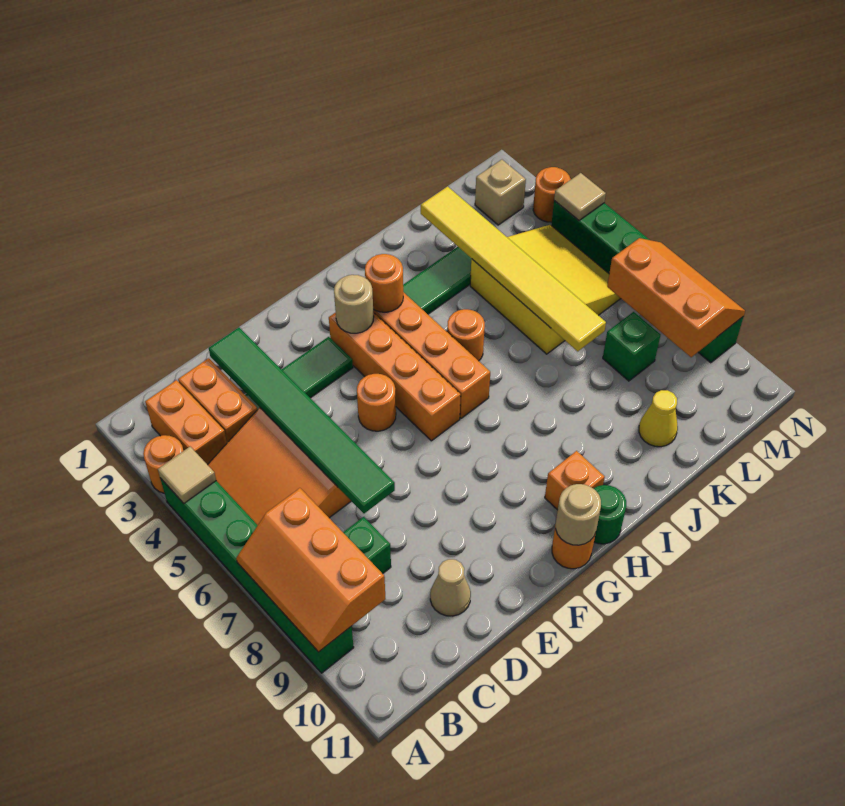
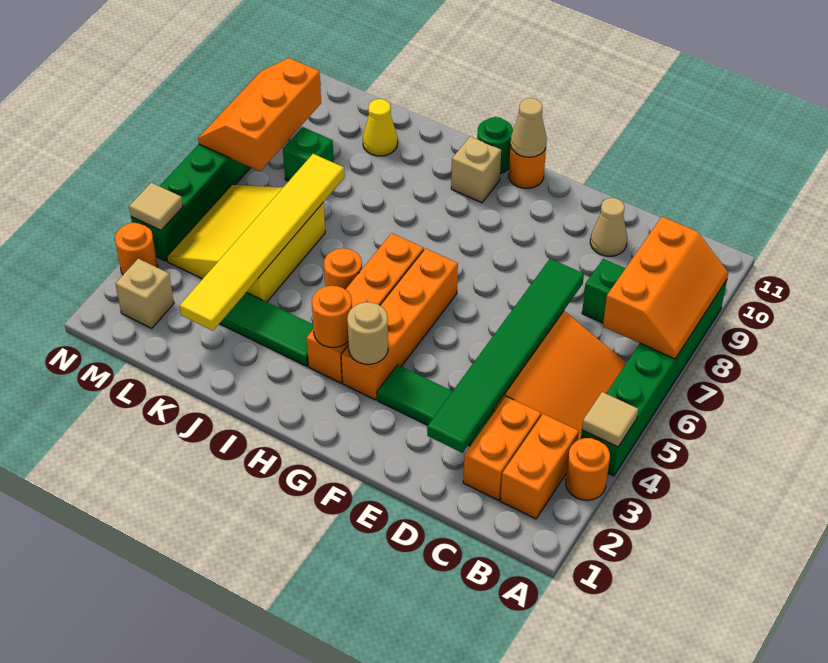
orange 1x1 round brick [357,374,396,431] -> none
tan 1x1 round brick [556,484,601,545] -> tan 1x1 cone [510,98,547,157]
orange 1x1 brick [545,451,605,510] -> tan 1x1 brick [451,136,501,203]

